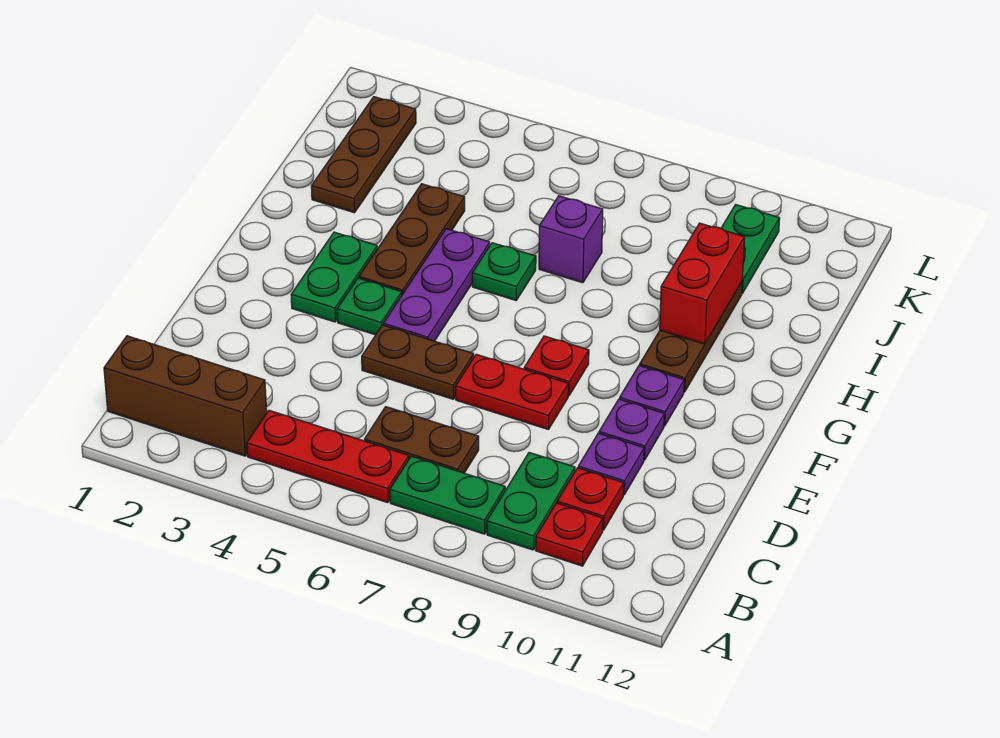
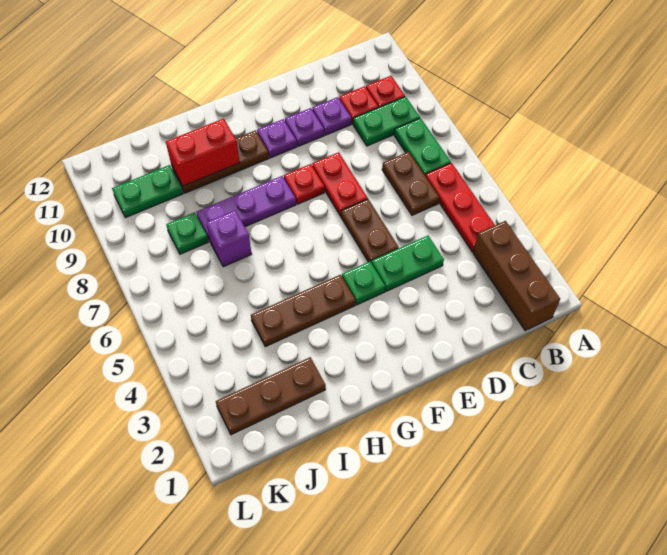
green 1x2 plate [291,232,377,322] -> green 1x2 plate moved to [372,236,444,291]
purple 1x3 plate [383,229,490,341] -> purple 1x3 plate moved to [196,176,296,241]
green 1x1 plate [472,243,536,300] -> green 1x1 plate moved to [166,212,208,254]

